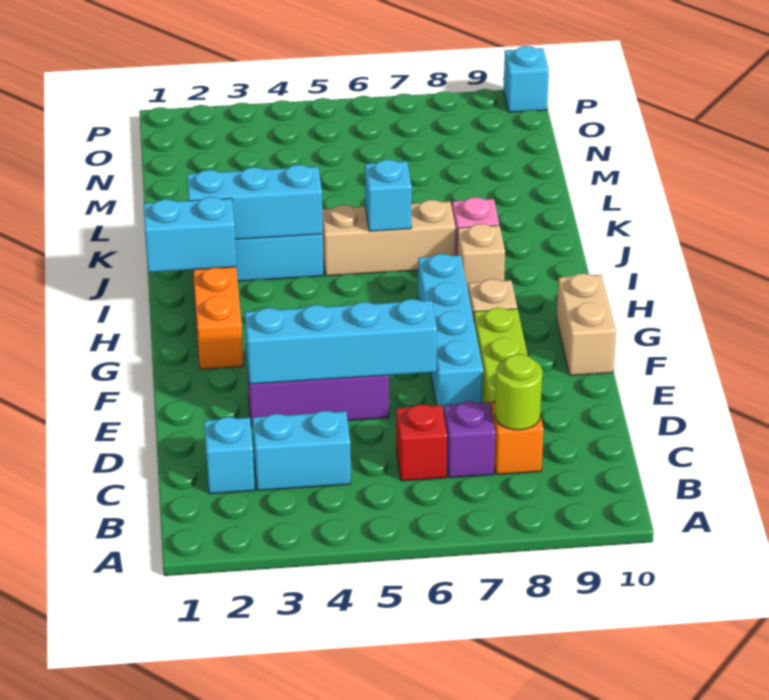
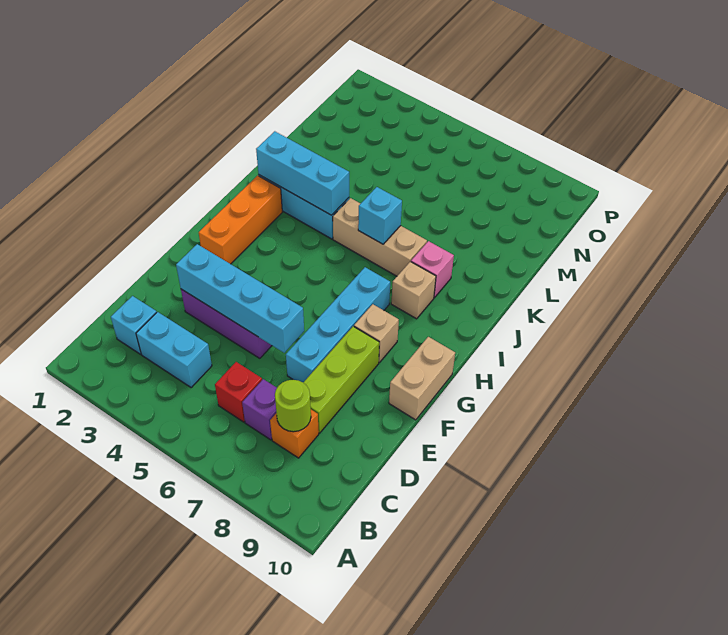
cyan 1x2 brick [144,197,236,272] -> none
cyan 1x1 brick [504,46,549,112] -> none

